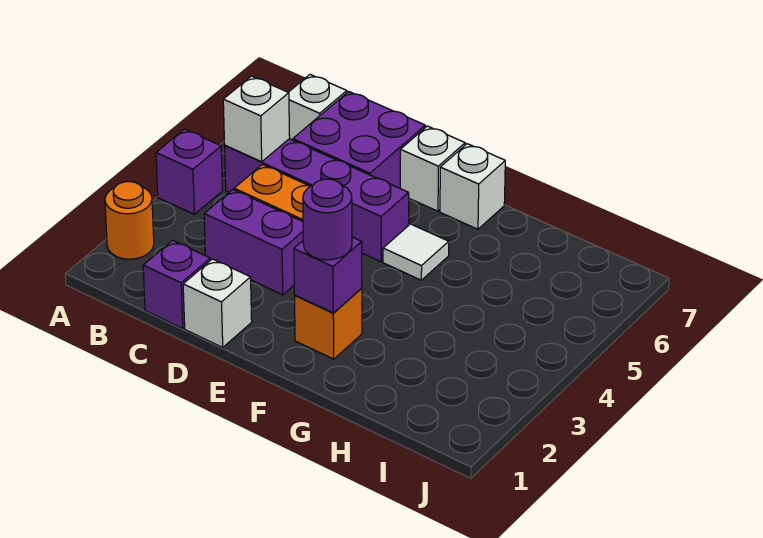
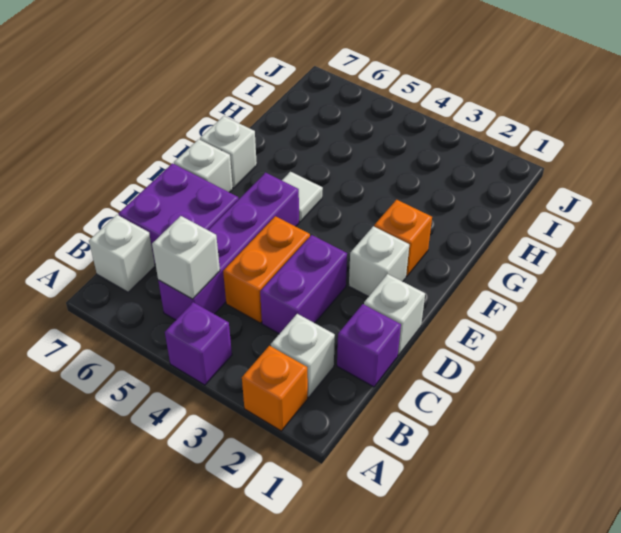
orange 1x1 round brick [105,182,154,259] -> orange 1x1 brick [242,346,308,431]
none -> white 1x1 brick [271,314,335,397]
none -> white 1x1 brick [349,226,409,297]
purple 1x1 brick [294,237,362,313] -> none
purple 1x1 round brick [303,179,352,260] -> none

